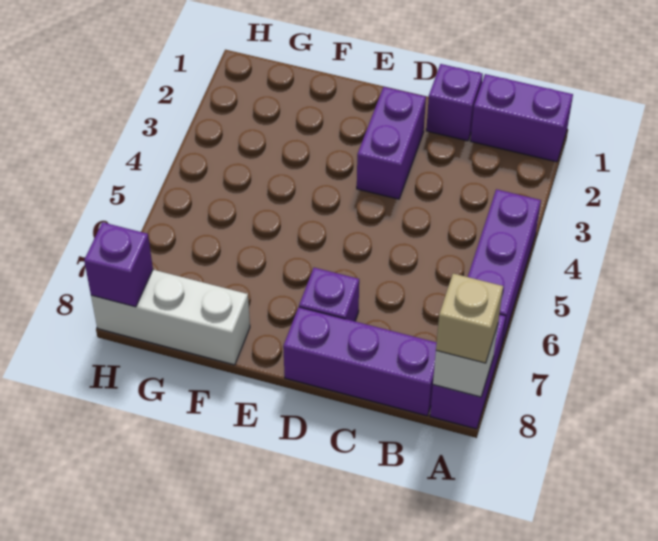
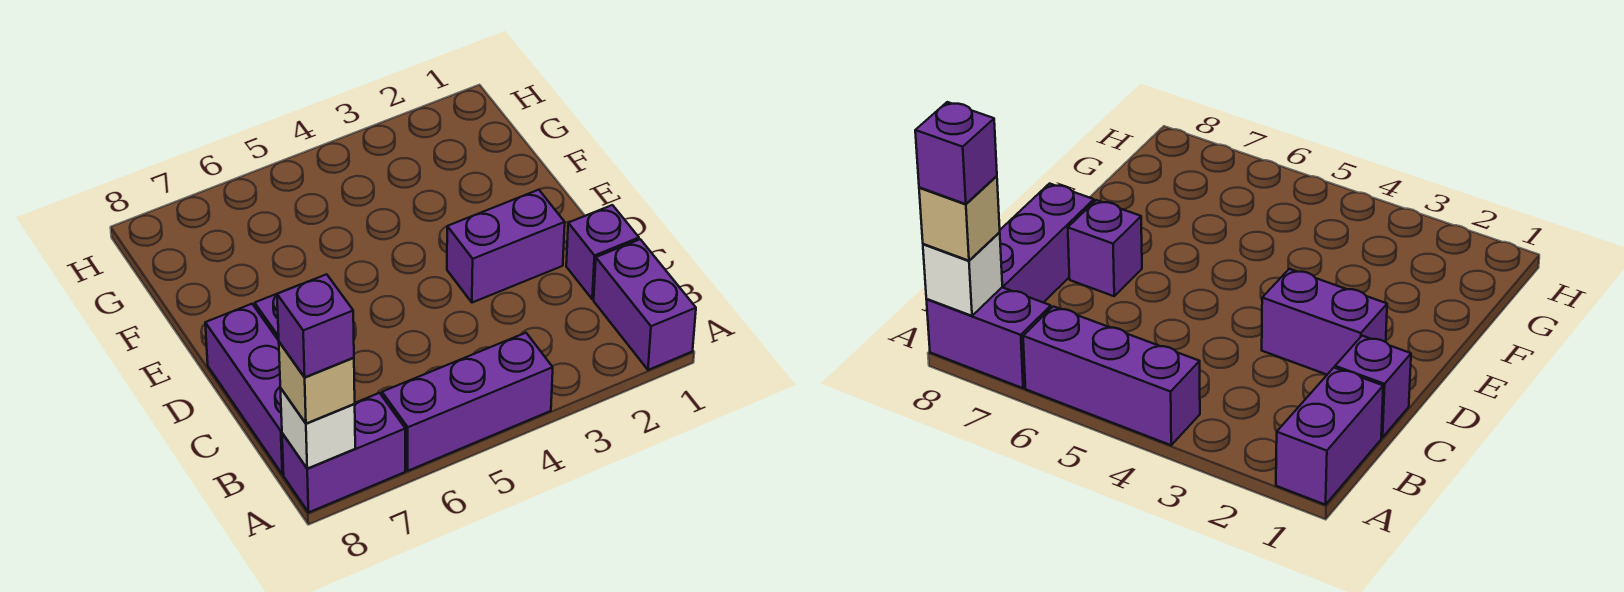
white 1x3 brick [91,270,250,365] -> none
purple 1x1 brick [84,222,153,307] -> purple 1x1 brick moved to [277,274,354,377]

